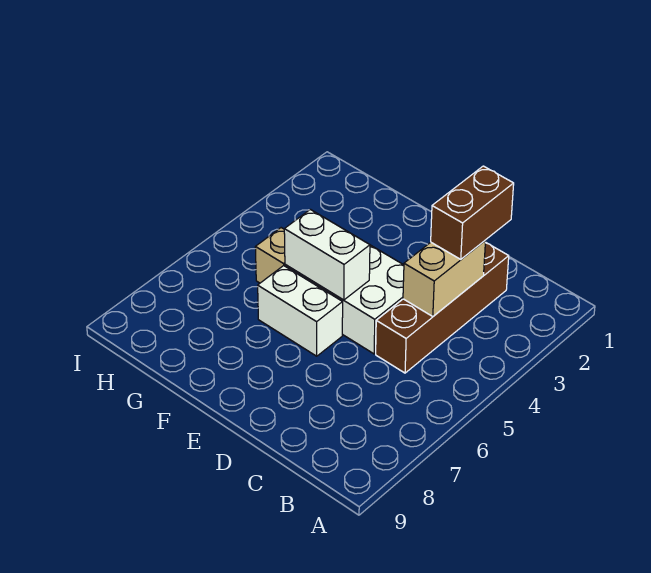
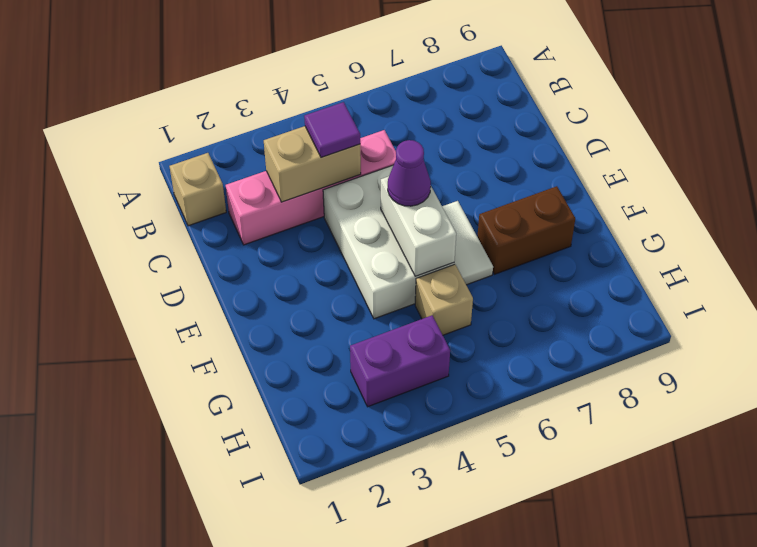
none -> tan 1x1 brick [170,153,226,226]
brown 1x4 brick [376,242,509,373] -> pink 1x4 brick [226,130,396,245]
brown 1x2 brick [431,166,514,259] -> brown 1x2 brick moved to [477,186,575,274]
none -> purple 1x1 tile [304,102,360,158]
none -> purple 1x1 cone [388,140,431,206]
white 1x2 brick [258,266,343,356] -> white 1x2 tile [442,201,493,285]
none -> purple 1x2 brick [350,315,450,407]

